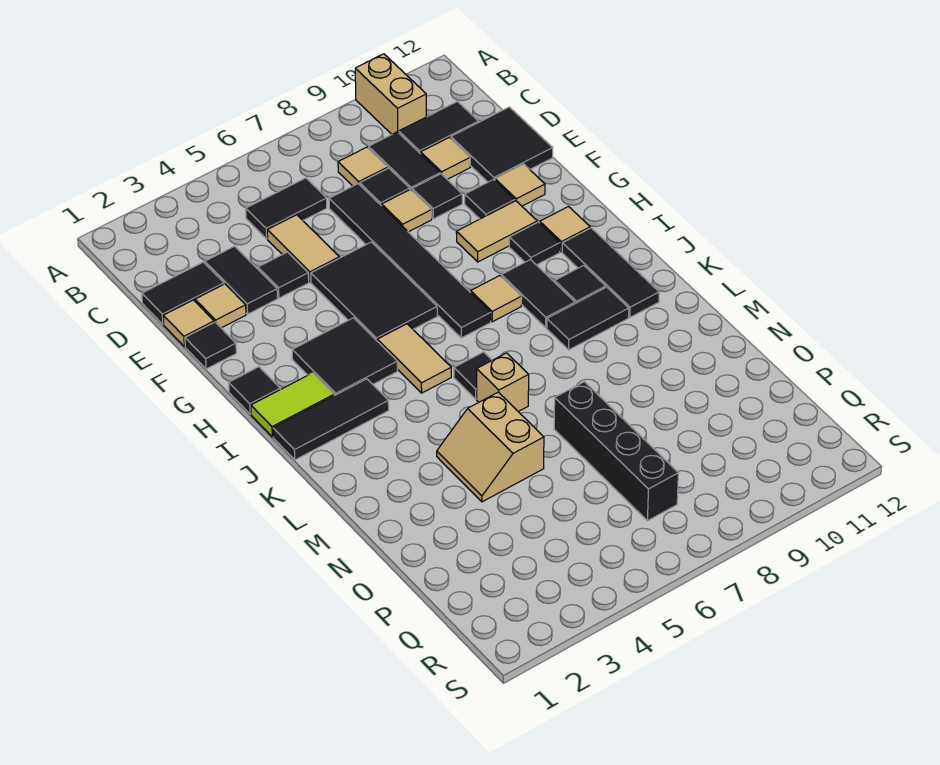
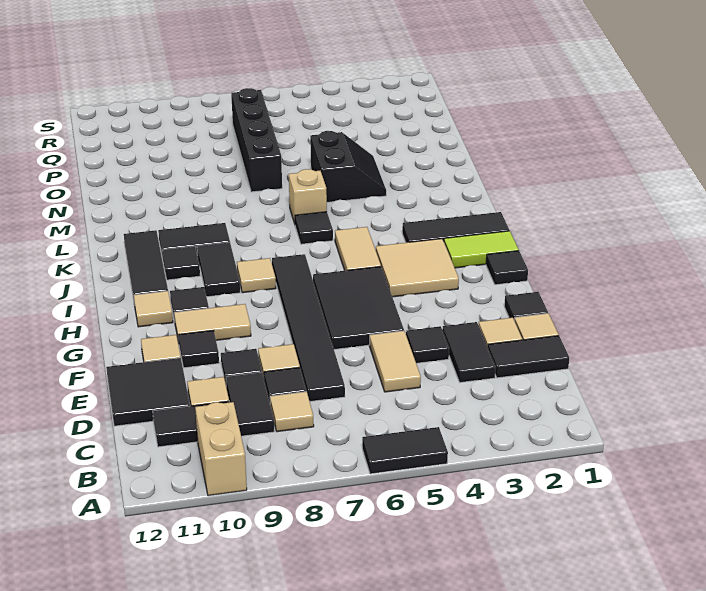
black 1x2 tile [246,178,327,239] -> black 1x2 tile moved to [362,427,448,474]
black 2x2 tile [292,318,397,396] -> tan 2x2 tile [376,239,459,297]
tan 2x2 slope [437,392,544,502] -> black 2x2 slope [310,131,386,202]

